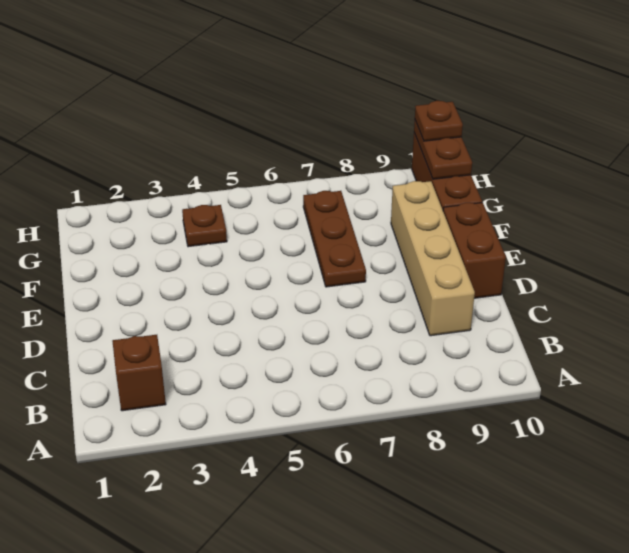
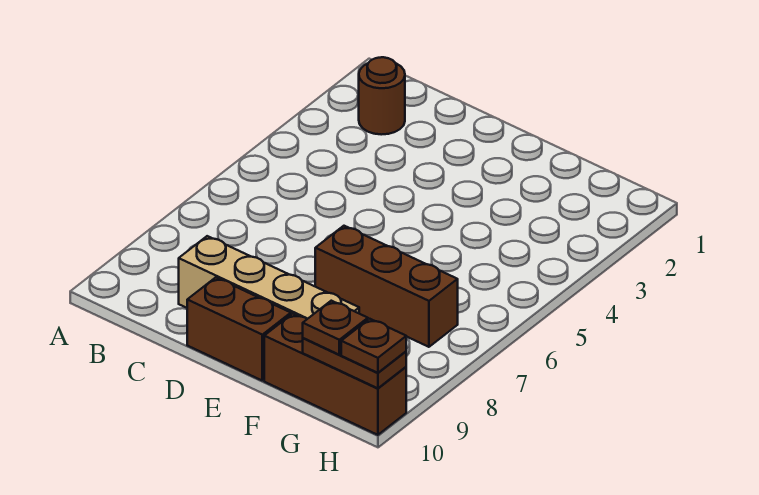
brown 1x1 brick [112,335,166,411] -> brown 1x1 round brick [359,57,405,135]
brown 1x3 plate [303,191,366,287] -> brown 1x3 brick [315,226,458,347]
brown 1x1 plate [182,205,227,247] -> brown 1x1 plate moved to [303,301,368,355]

